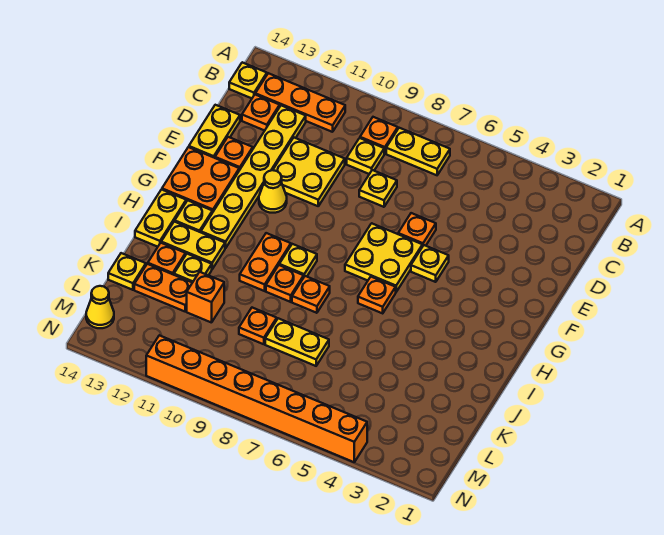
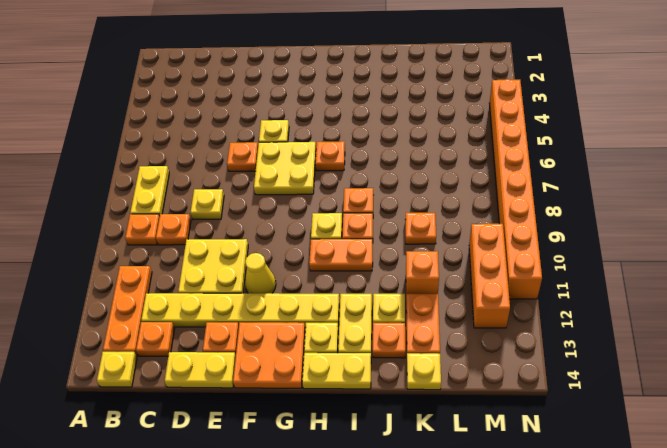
yellow 1x1 plate [347,138,384,174] -> orange 1x1 plate [156,214,191,245]
yellow 1x2 plate [265,318,329,366] -> none
none -> orange 1x3 brick [469,224,510,328]
yellow 1x1 cone [86,286,114,328] -> none

